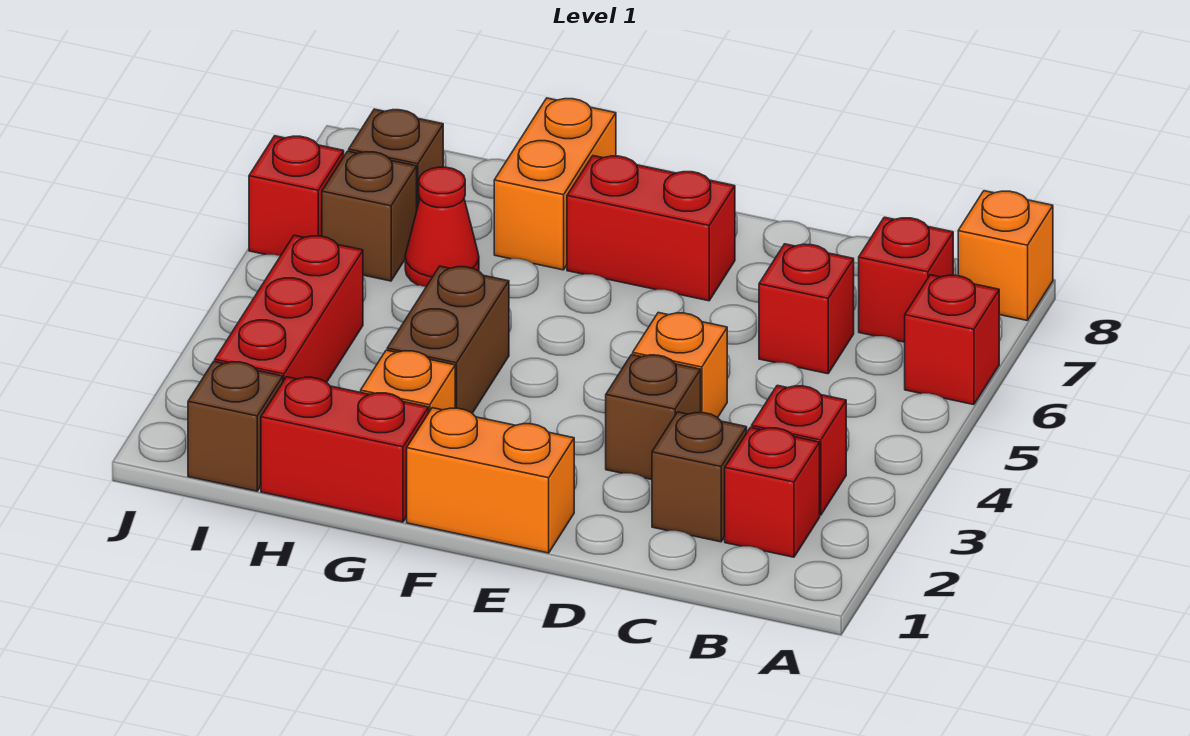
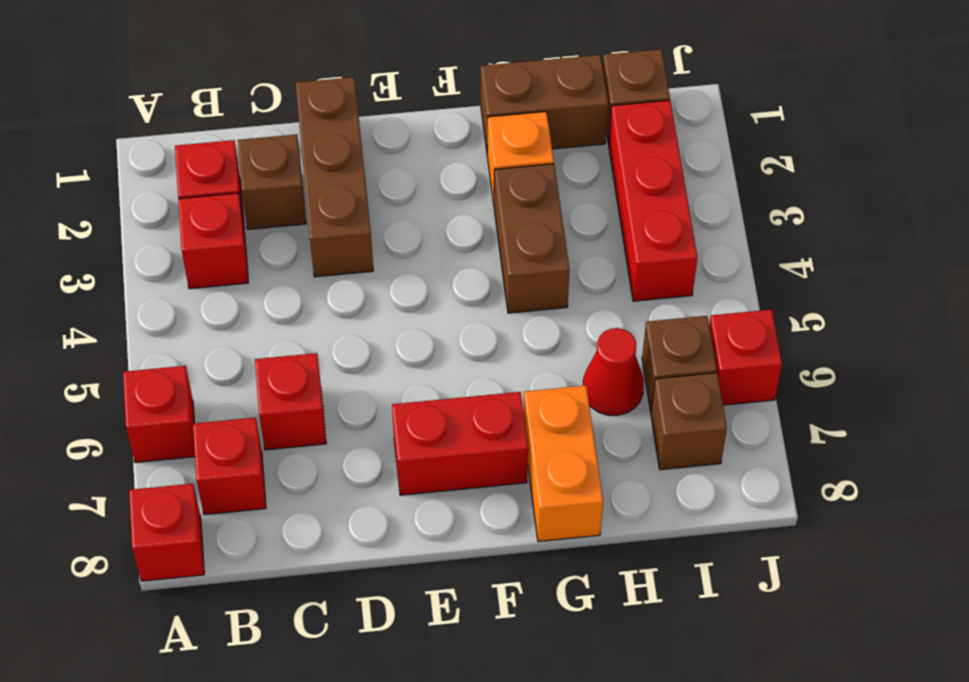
orange 1x1 brick [958,191,1053,321] -> red 1x1 brick [129,484,204,581]
brown 1x1 brick [606,355,701,479] -> brown 1x3 brick [296,77,373,277]
orange 1x1 brick [633,313,727,418] -> none
orange 1x2 brick [407,408,574,553] -> none
red 1x2 brick [261,377,429,522] -> brown 1x2 brick [481,55,608,150]

